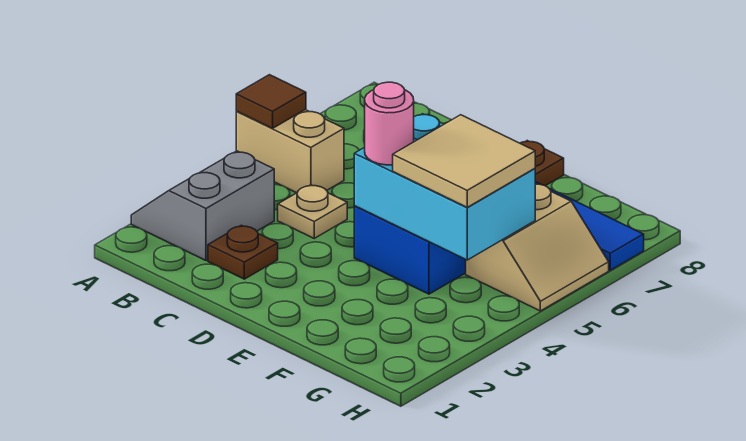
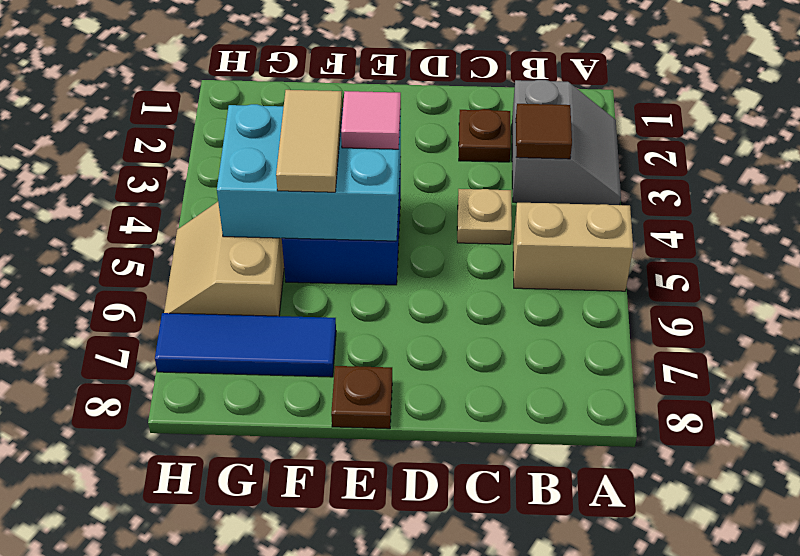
brown 1x1 tile [236,75,306,128] -> brown 1x1 tile moved to [516,104,572,159]
pink 1x1 round brick [365,82,414,165] -> pink 1x1 tile [341,91,401,149]
tan 2x2 tile [393,115,535,207] -> tan 1x2 tile [276,90,342,192]

